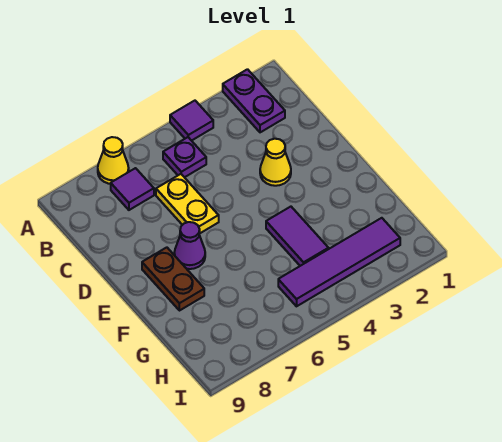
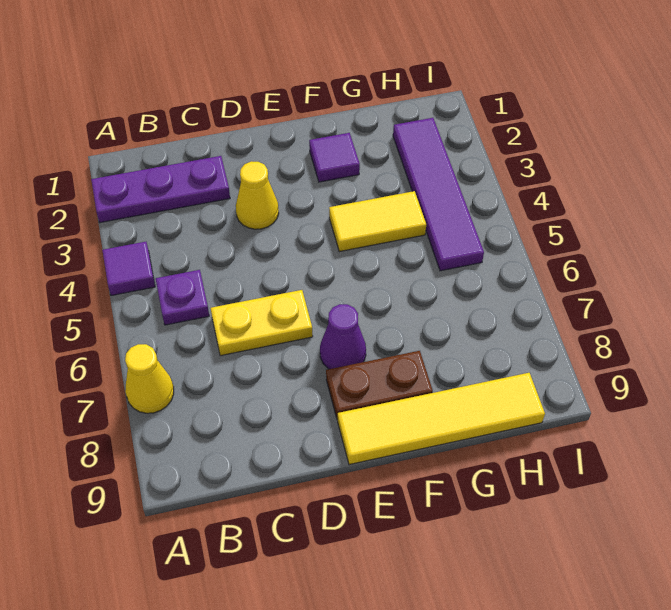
purple 1x2 plate [223,69,285,132] -> purple 1x3 plate [91,156,230,222]
purple 1x1 tile [111,168,154,210] -> purple 1x1 tile moved to [309,133,360,182]
none -> yellow 1x4 tile [338,373,545,465]
purple 1x2 tile [266,207,329,266] -> yellow 1x2 tile [329,191,426,252]

